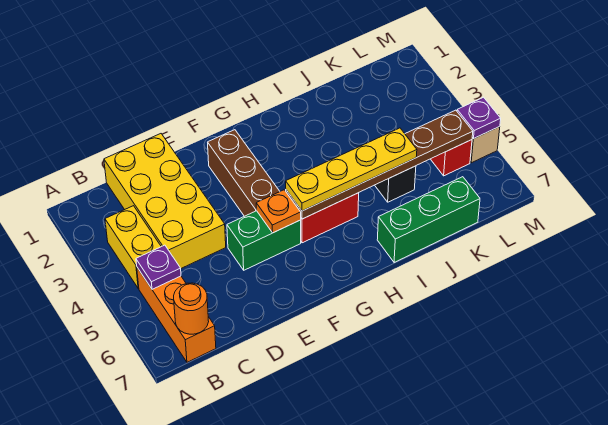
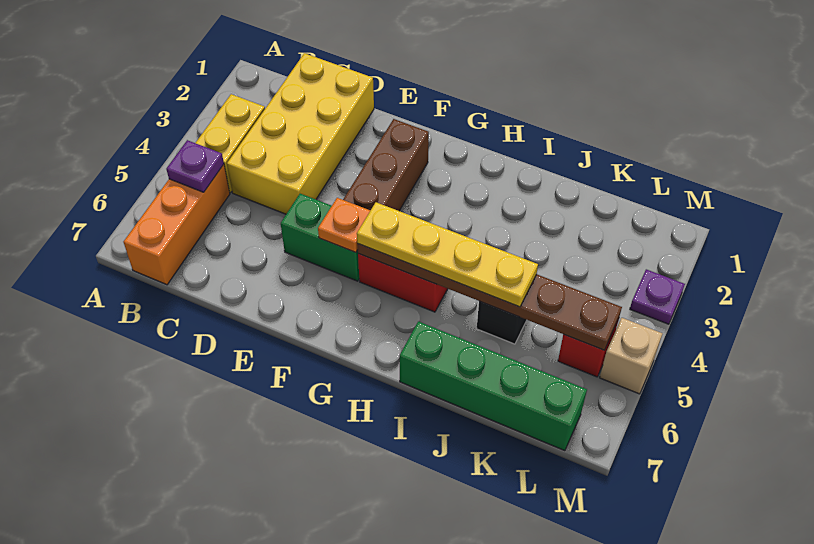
orange 1x1 round brick [174,283,209,334] -> none
green 1x3 brick [377,177,480,263] -> green 1x4 brick [400,321,587,451]
purple 1x1 plate [457,97,501,139] -> purple 1x1 plate moved to [630,269,685,324]

